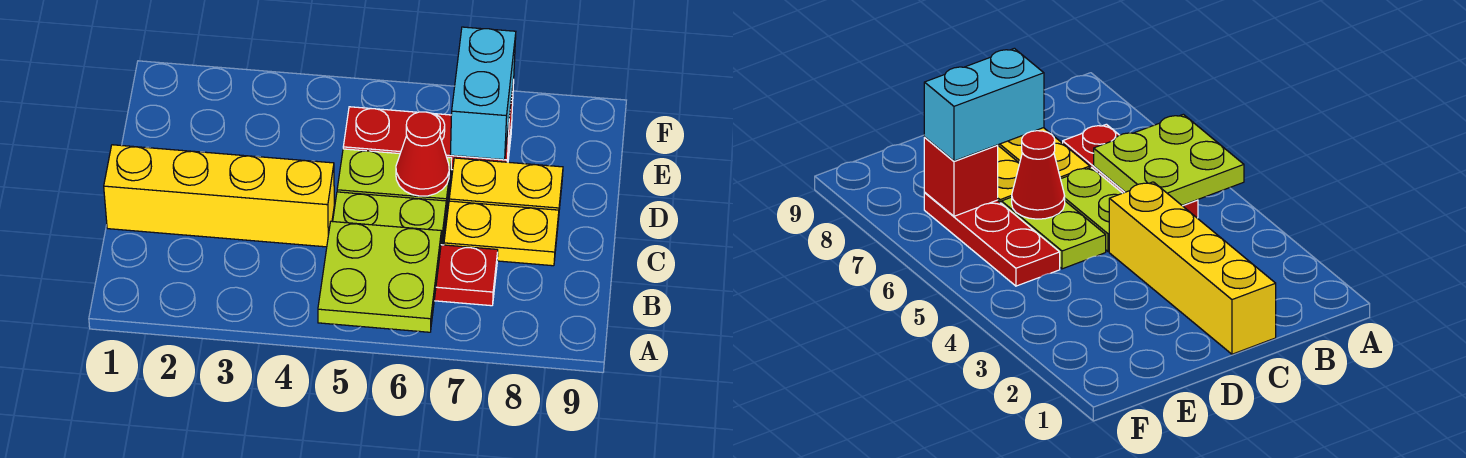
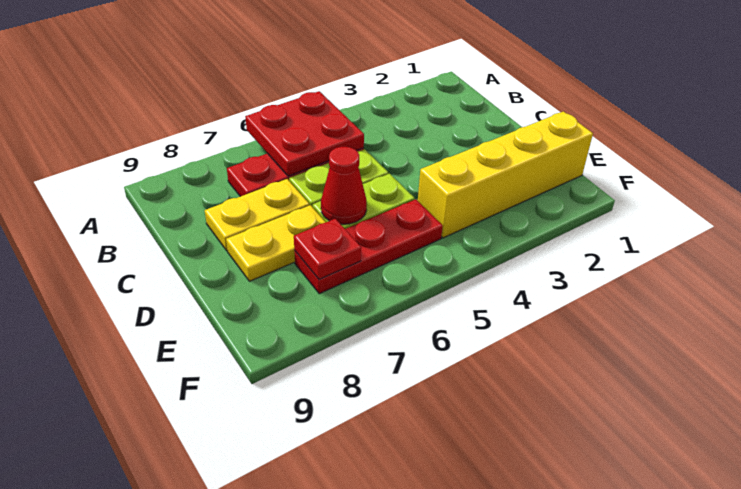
lime 2x2 plate [318,221,441,332] -> red 2x2 plate [245,91,364,176]
yellow 1x4 brick [104,145,334,247] -> yellow 1x4 brick moved to [418,111,593,238]
cyan 1x2 brick [450,27,516,160] -> none
red 1x1 brick [924,138,998,216] -> red 1x1 plate [294,219,361,279]

